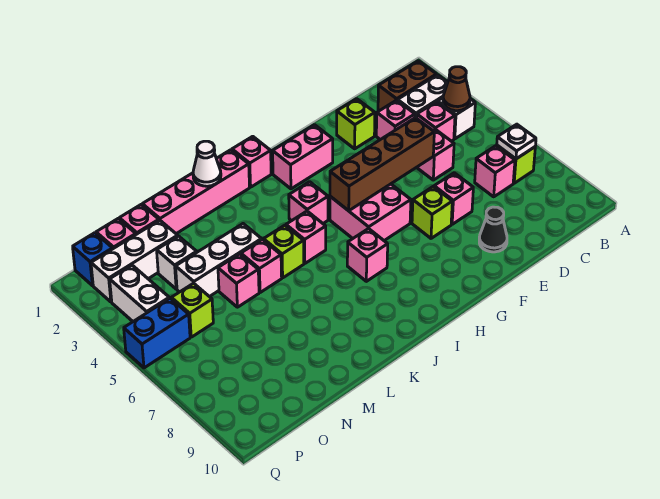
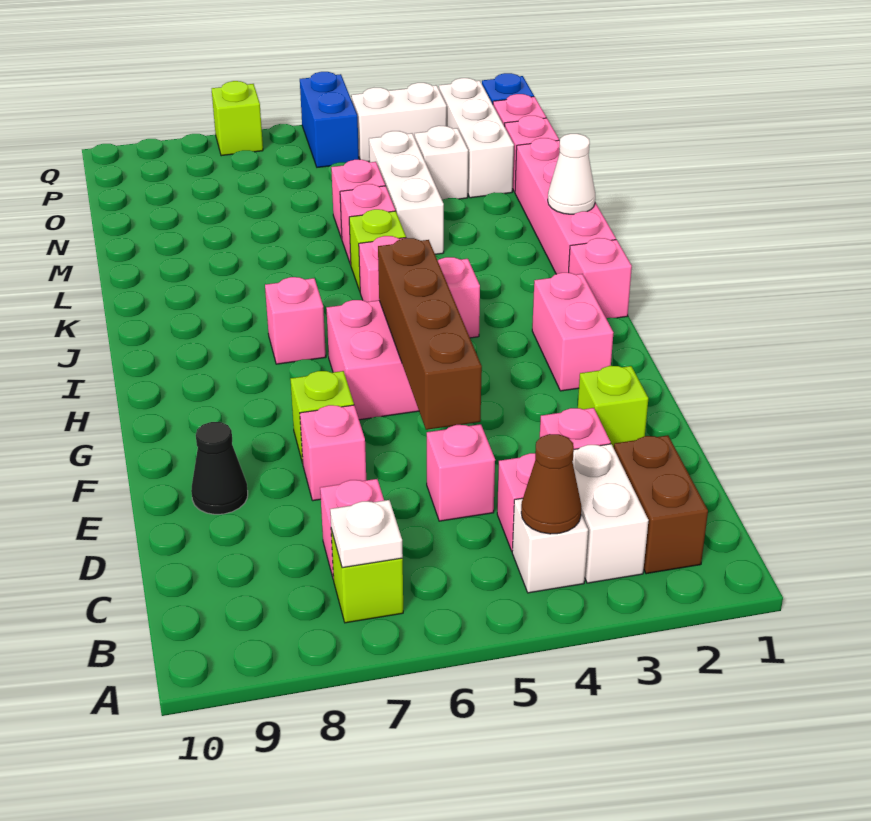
lime 1x1 brick [171,283,213,337] -> lime 1x1 brick moved to [212,81,263,156]

